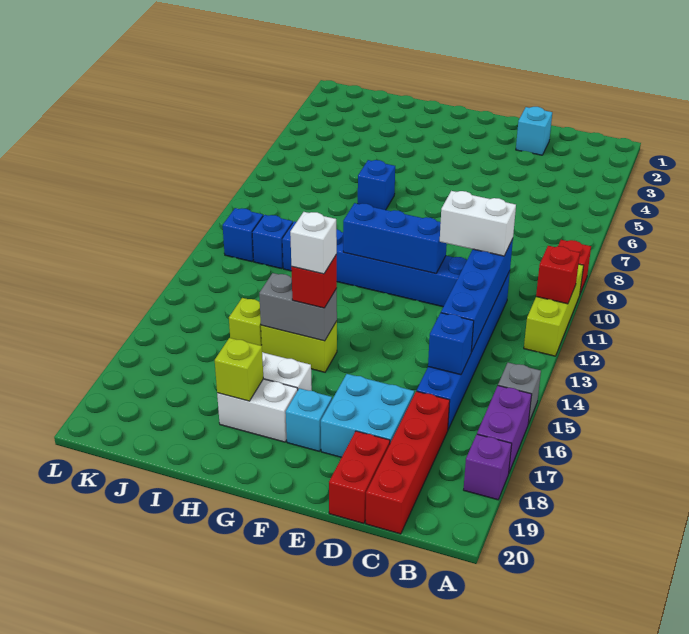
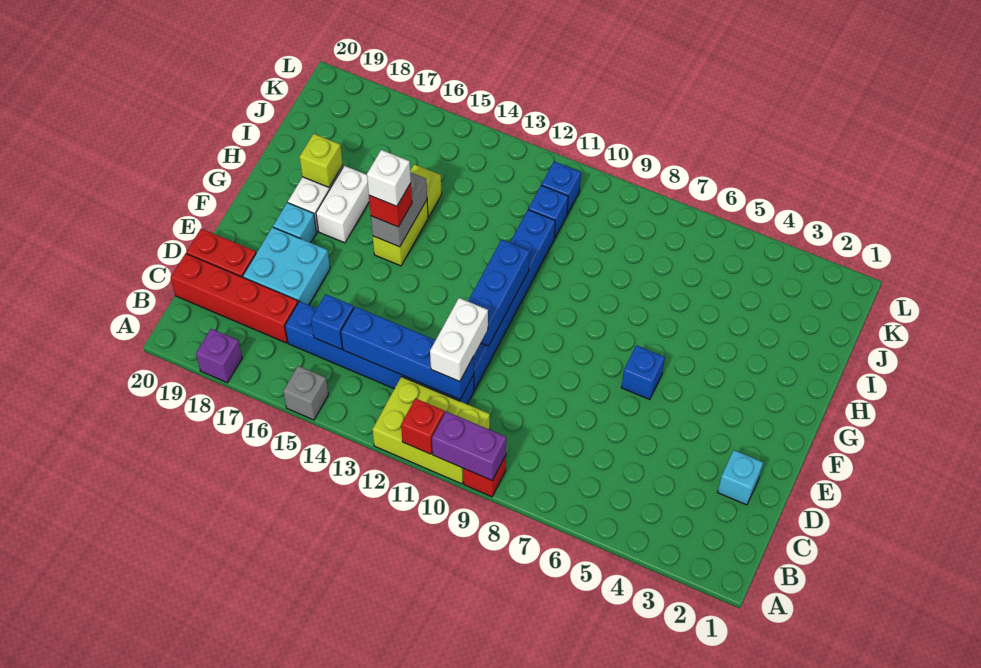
lime 1x3 brick [524,264,584,356] -> lime 2x3 brick [372,377,490,484]
purple 1x2 brick [477,386,532,472] -> purple 1x2 brick moved to [432,411,506,480]
blue 1x1 brick [358,160,395,210] -> blue 1x1 brick moved to [621,345,665,400]

